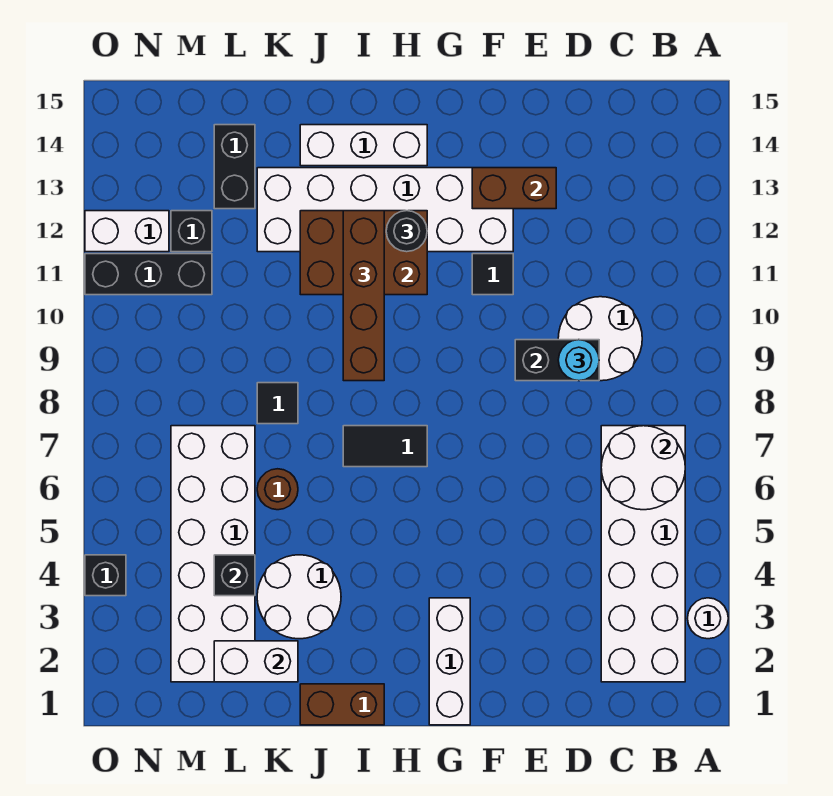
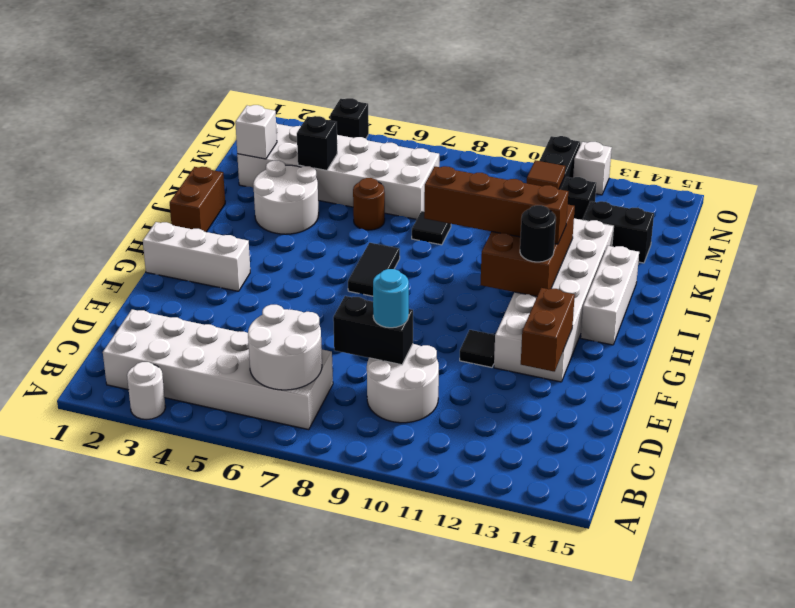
black 1x2 brick [515,340,599,381] -> black 1x2 brick turned to [333,296,413,365]
white 1x2 brick [214,641,298,682] -> white 1x1 brick [235,105,277,159]
none -> brown 1x1 tile [527,160,565,189]
white 1x2 brick [85,211,169,252] -> white 1x1 brick [573,142,612,195]

